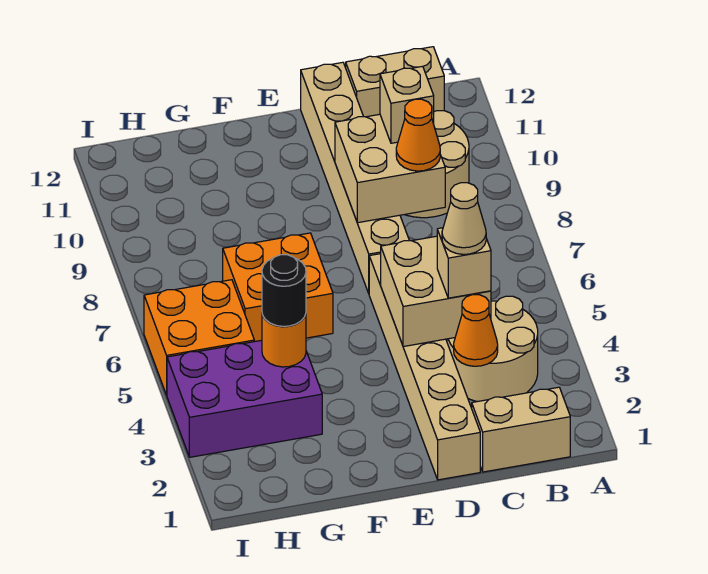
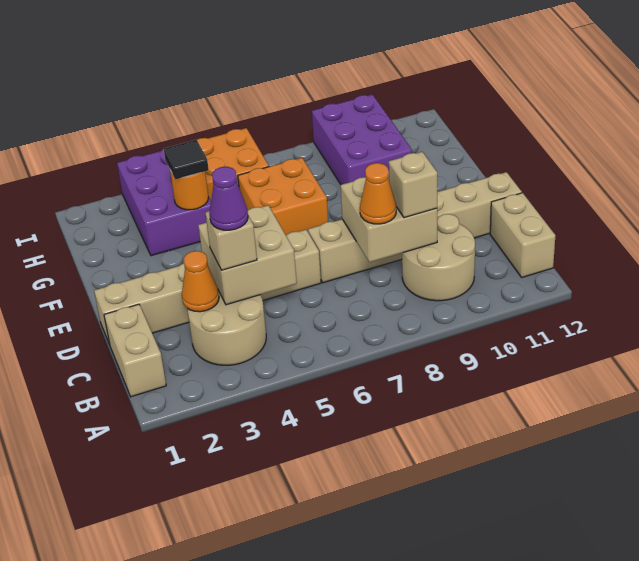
tan 1x1 cone [442,183,486,254] -> purple 1x1 cone [209,167,248,230]
black 1x1 round brick [262,255,306,326] -> black 1x1 tile [164,140,209,179]
none -> purple 2x3 brick [312,94,412,185]

